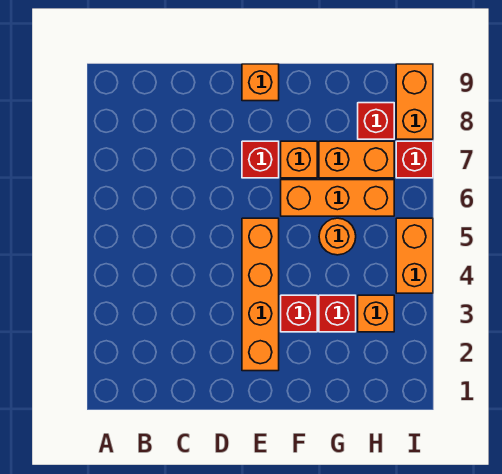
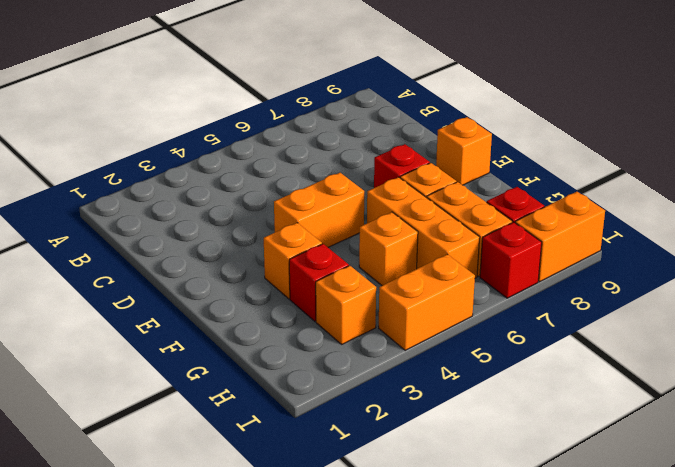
orange 1x4 brick [242,218,279,371] -> orange 1x2 brick [274,173,364,247]
red 1x1 brick [281,295,317,332] -> orange 1x1 brick [264,223,322,299]
orange 1x1 round brick [319,218,356,255] -> orange 1x1 brick [359,212,418,286]

